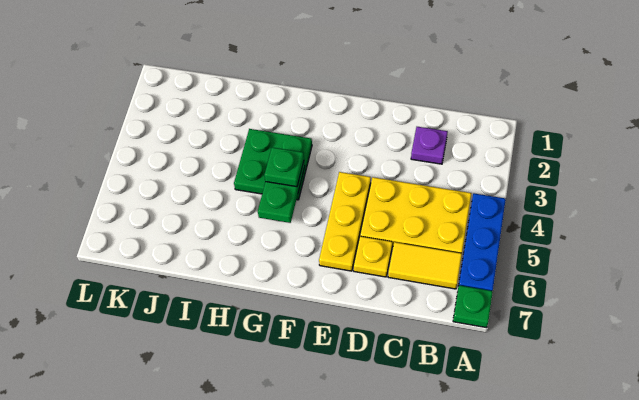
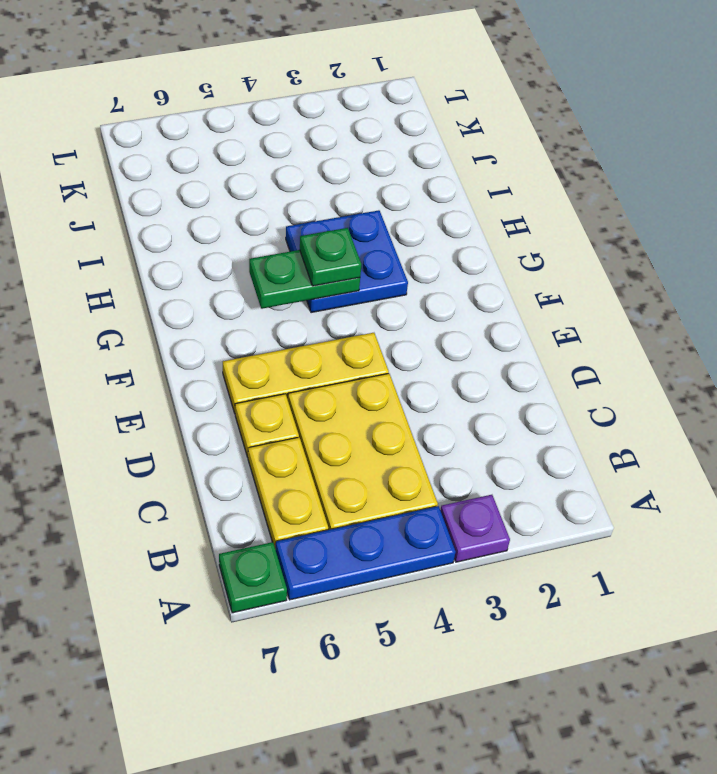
yellow 1x2 tile [388,242,462,289] -> yellow 1x2 plate [248,438,328,550]
purple 1x1 plate [411,127,448,164] -> purple 1x1 plate moved to [440,495,510,562]
green 2x2 plate [234,129,312,200] -> blue 2x2 plate [286,210,408,313]

